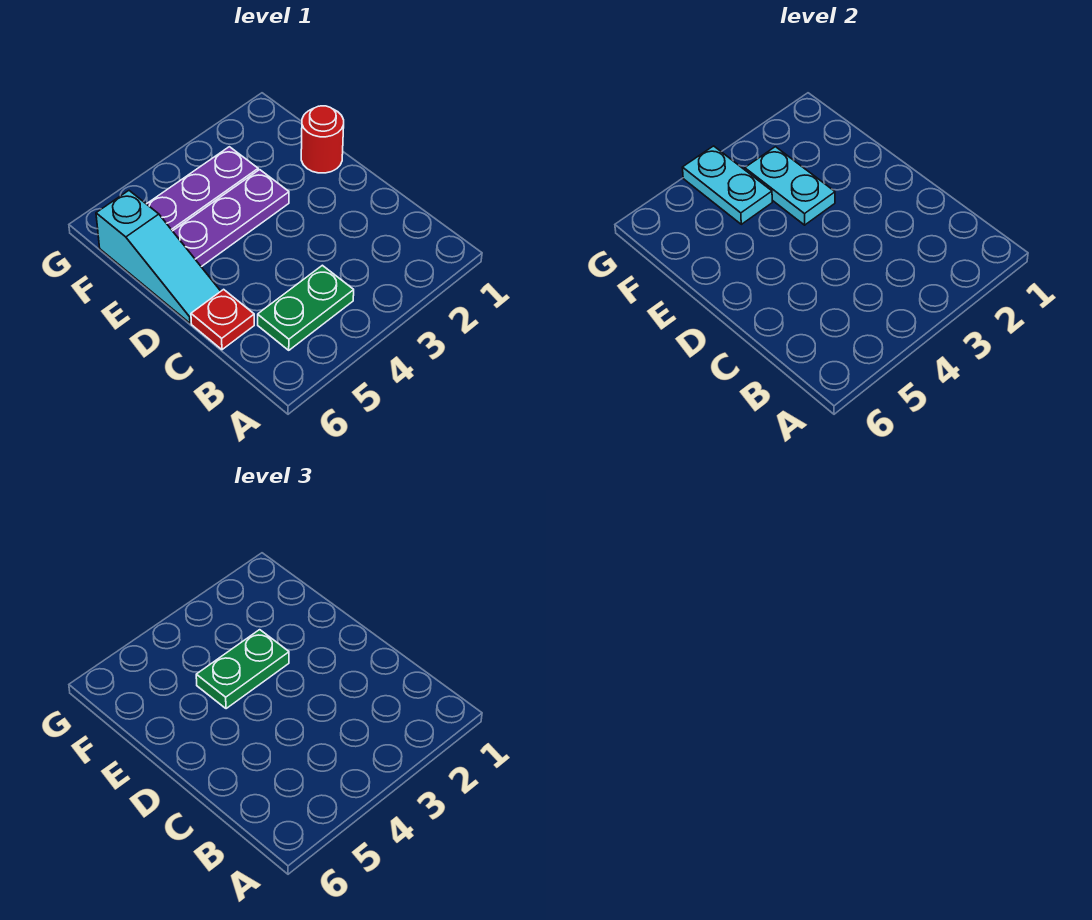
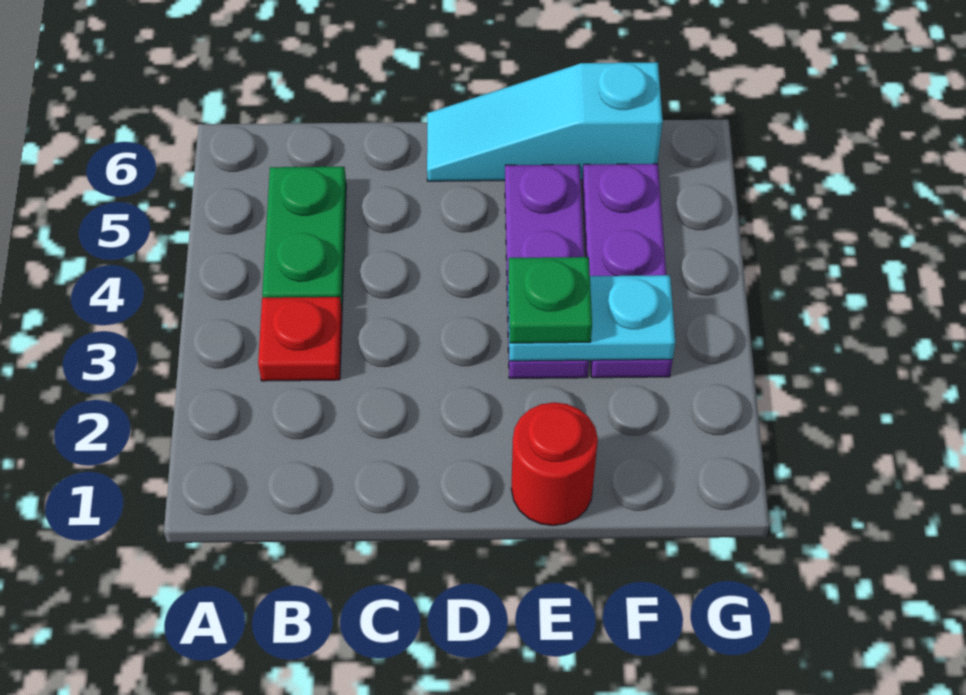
red 1x1 plate [191,289,254,350] -> red 1x1 plate moved to [258,297,342,381]
green 1x2 plate [196,630,289,709] -> green 1x1 plate [508,257,592,343]
cyan 1x2 plate [682,146,772,224] -> none

